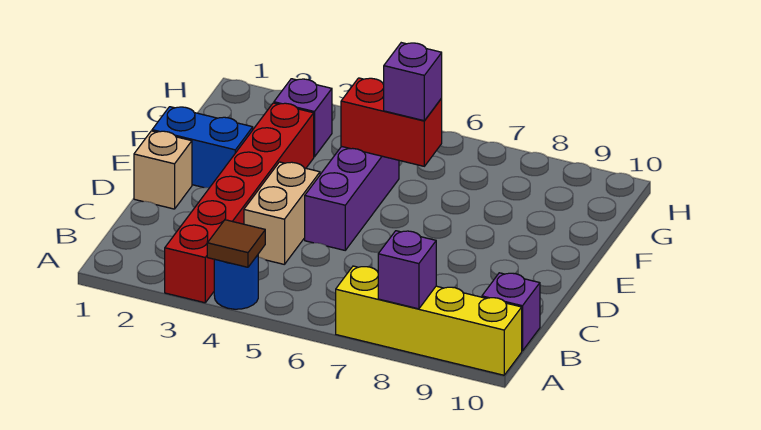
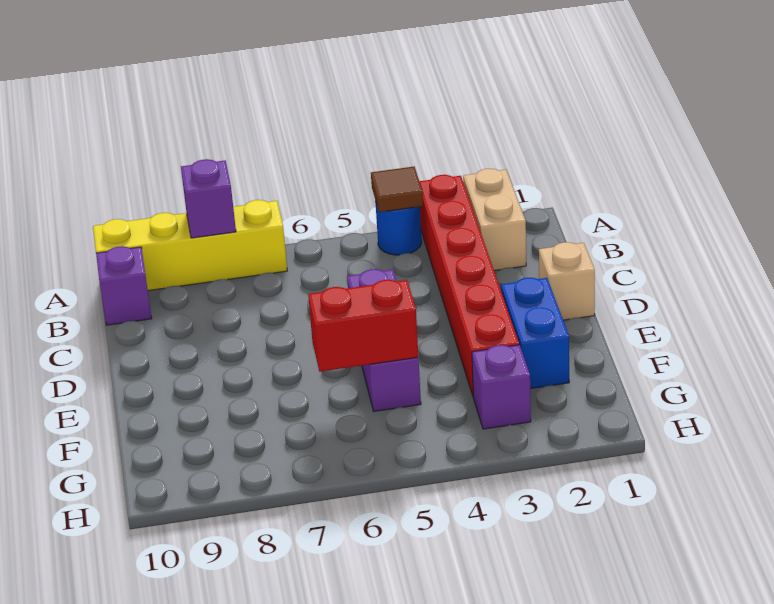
tan 1x2 brick [244,162,320,265] -> tan 1x2 brick moved to [463,169,526,271]
blue 1x2 brick [152,107,253,188] -> blue 1x2 brick turned to [501,278,569,389]
purple 1x1 brick [384,43,442,121] -> none

